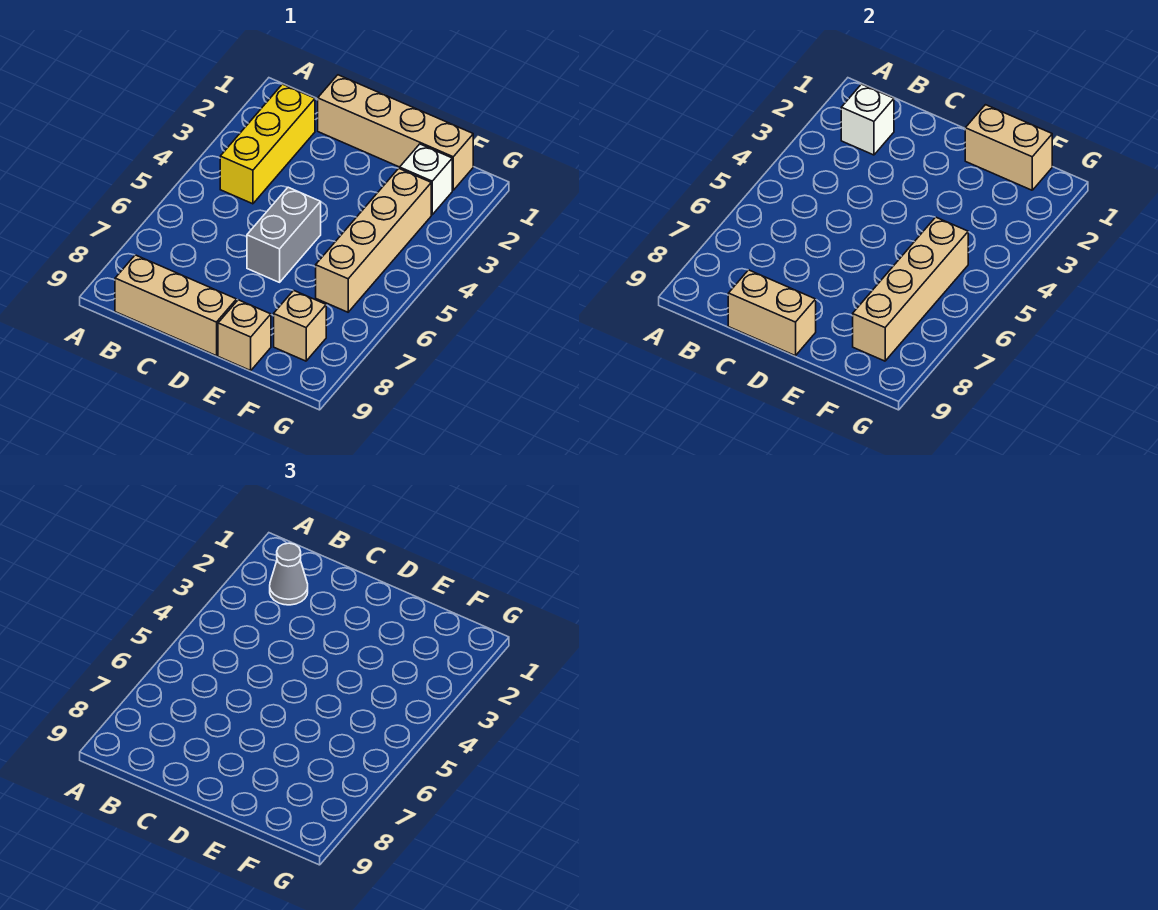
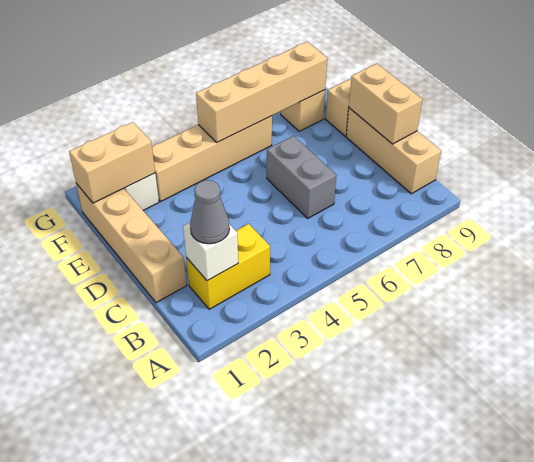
yellow 1x3 brick [220,84,315,204] -> yellow 1x2 brick [186,224,270,309]
grey 1x2 brick [247,187,321,282] -> grey 1x2 brick turned to [267,136,336,218]
tan 1x2 brick [965,105,1052,190] -> tan 1x2 brick turned to [69,122,155,203]

